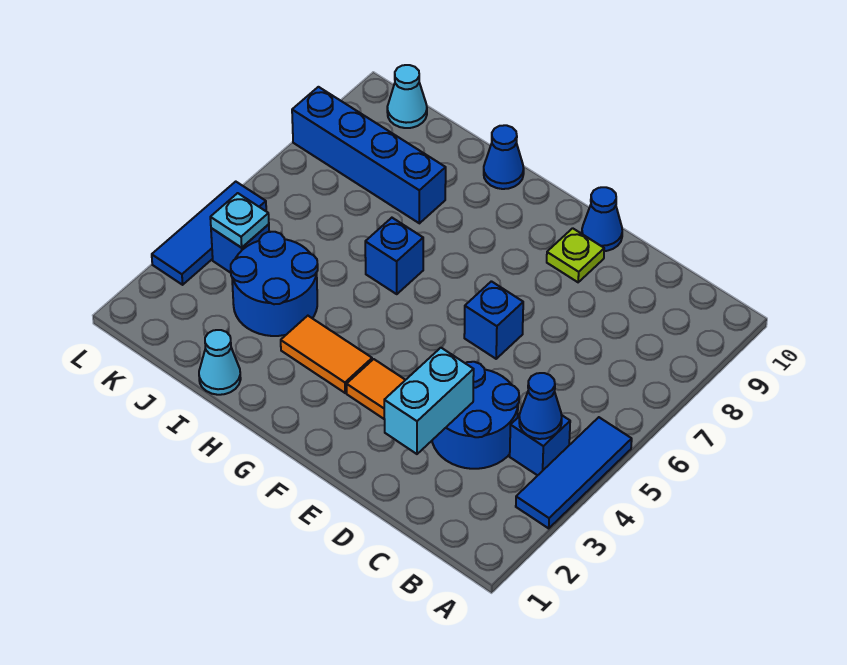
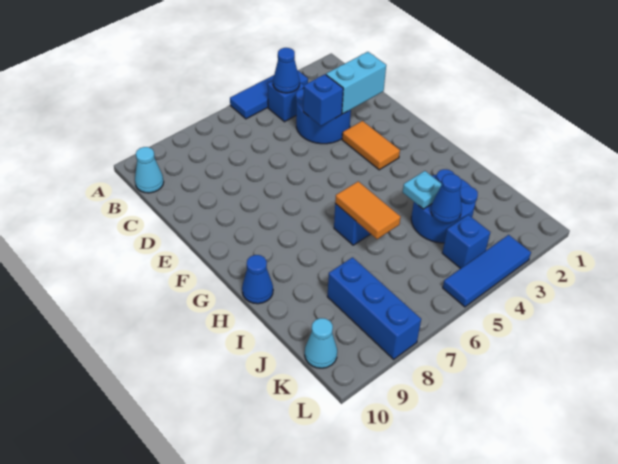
blue 1x1 brick [464,281,523,359] -> blue 1x1 brick moved to [303,74,343,126]
lime 1x1 plate [547,228,604,282] -> none
blue 1x1 cone [582,187,622,251] -> blue 1x1 cone moved to [431,174,462,223]
orange 1x2 tile [281,316,372,393] -> orange 1x2 tile moved to [335,181,400,239]
cyan 1x1 cone [199,330,241,395] -> cyan 1x1 cone moved to [135,147,164,193]
blue 1x4 brick [292,87,446,223] -> blue 1x3 brick [327,257,421,359]
cyan 1x1 plate [210,193,269,248] -> cyan 1x1 plate moved to [403,171,441,209]

